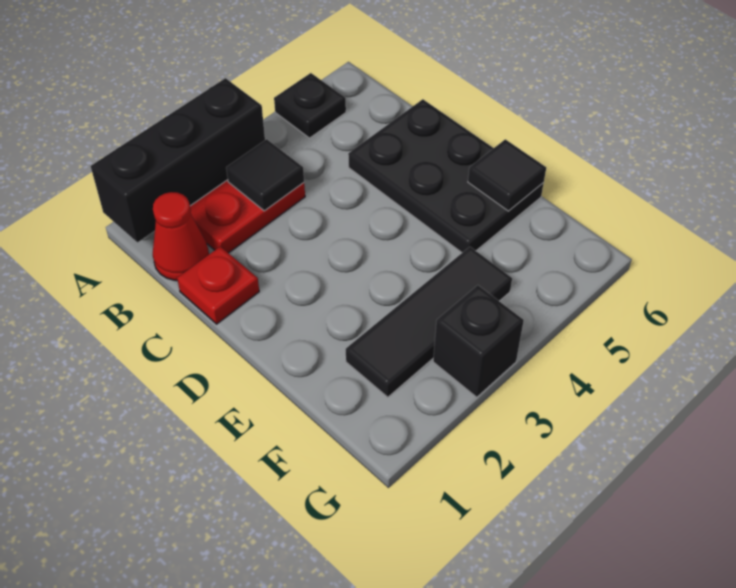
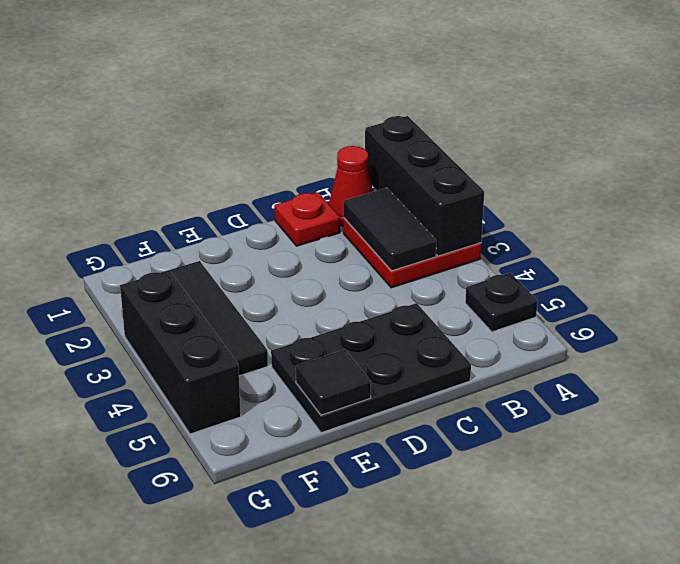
black 1x1 tile [226,139,304,211] -> black 1x2 tile [343,188,436,271]
black 1x1 brick [433,285,524,397] -> black 1x3 brick [120,270,241,434]

